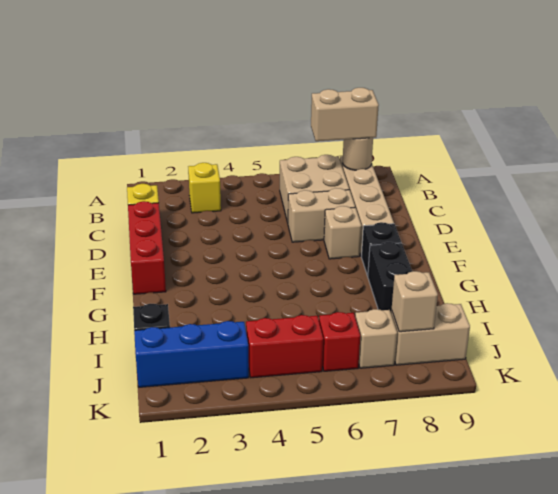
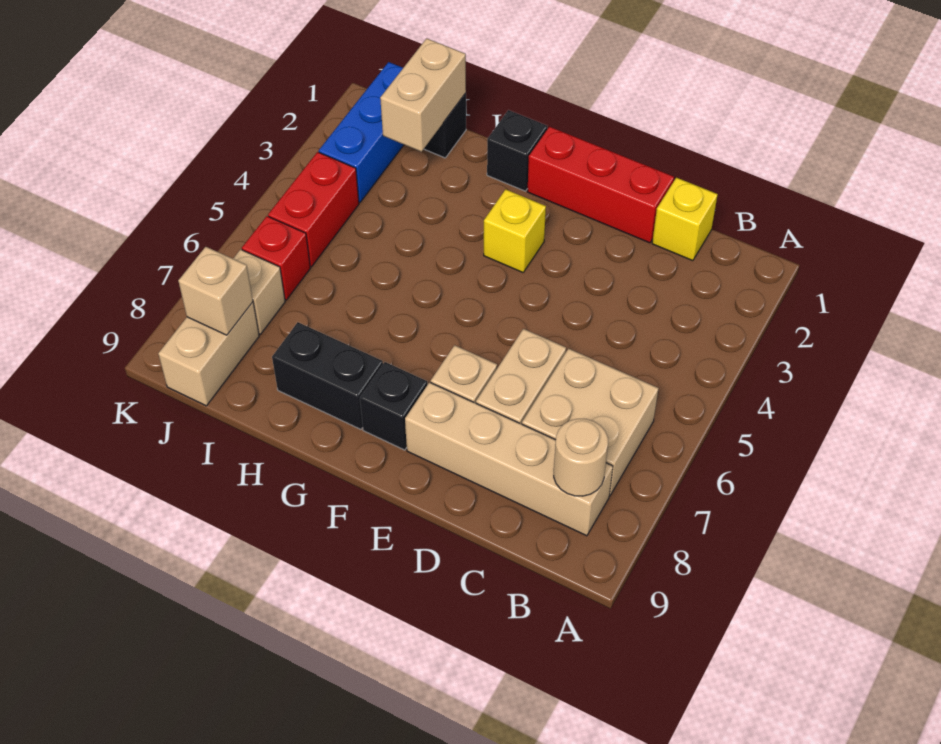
yellow 1x1 brick [188,163,221,213] -> yellow 1x1 brick moved to [484,189,546,272]
tan 1x2 brick [311,88,379,141] -> tan 1x2 brick moved to [380,38,466,152]
none -> black 1x1 brick [487,110,547,191]

